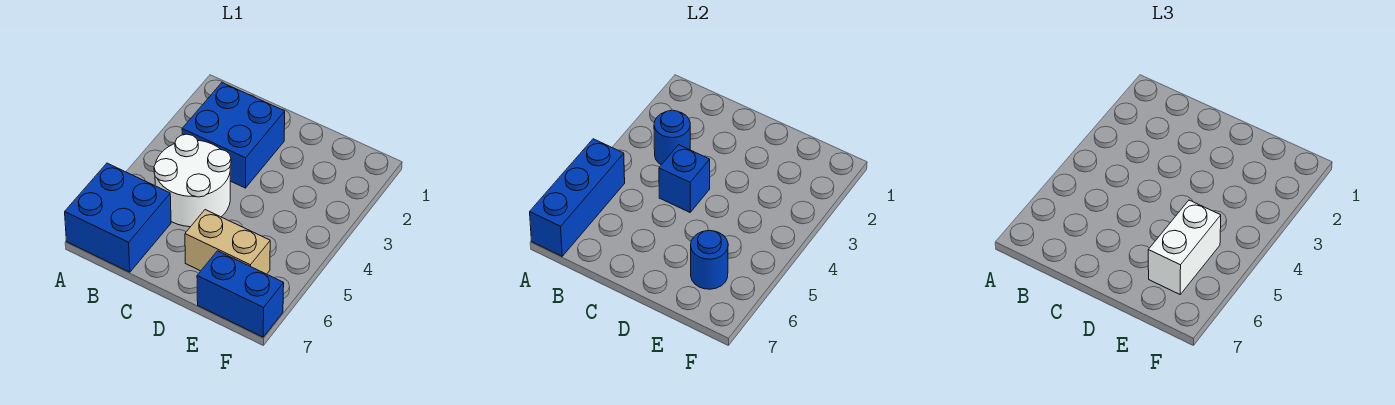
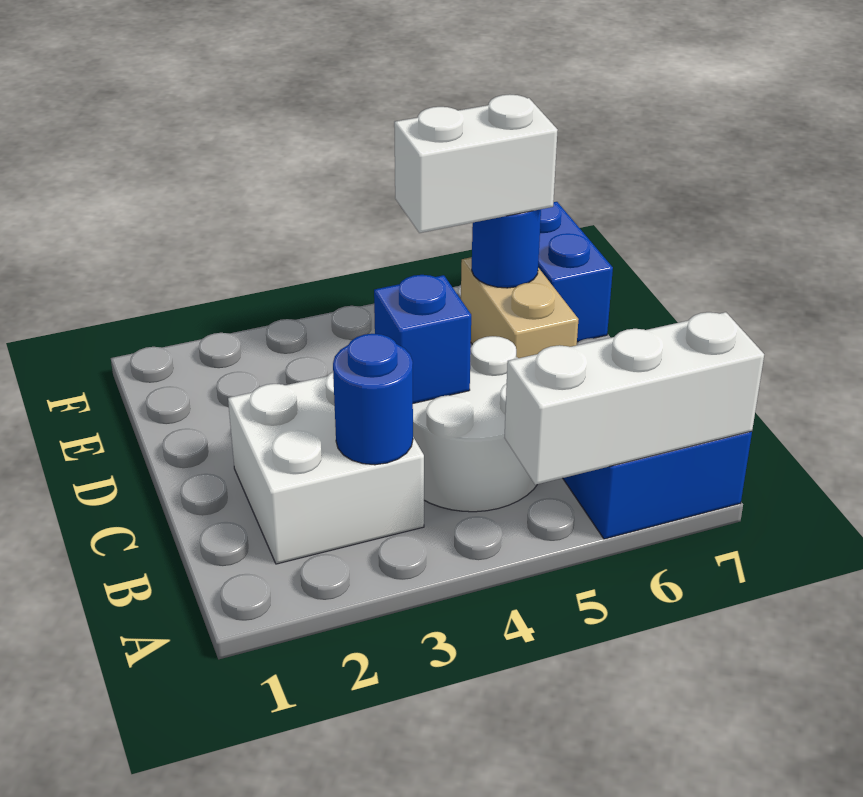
blue 1x3 brick [530,139,625,256] -> white 1x3 brick [504,312,764,485]
blue 2x2 brick [182,83,285,188] -> white 2x2 brick [228,372,424,564]

